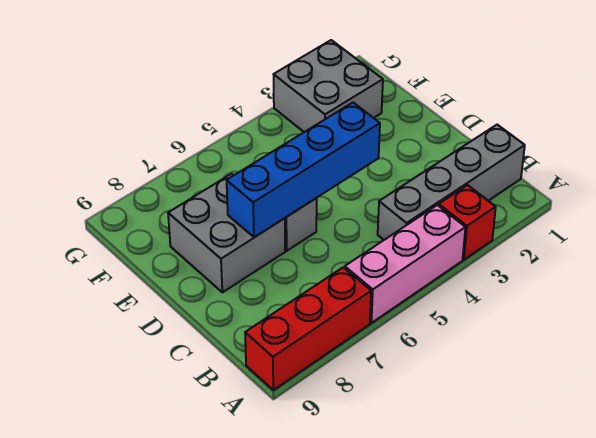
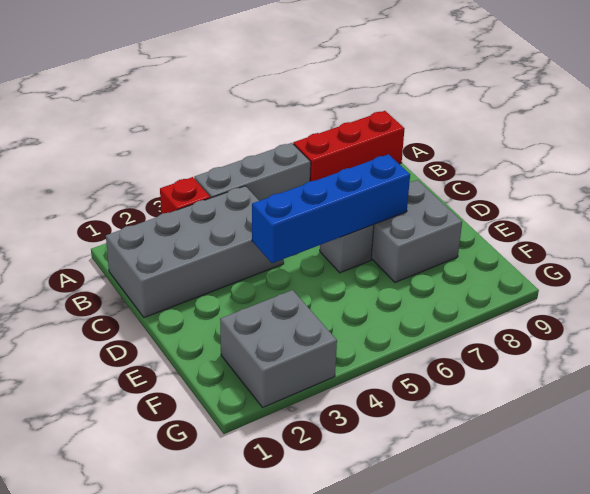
pink 1x3 brick [345,205,465,323] -> grey 1x3 brick [194,143,311,201]
grey 1x4 brick [378,125,525,240] -> grey 2x4 brick [106,186,284,318]

